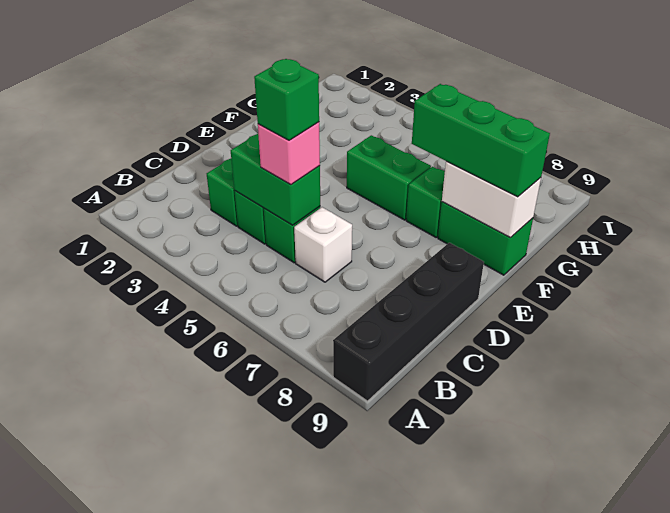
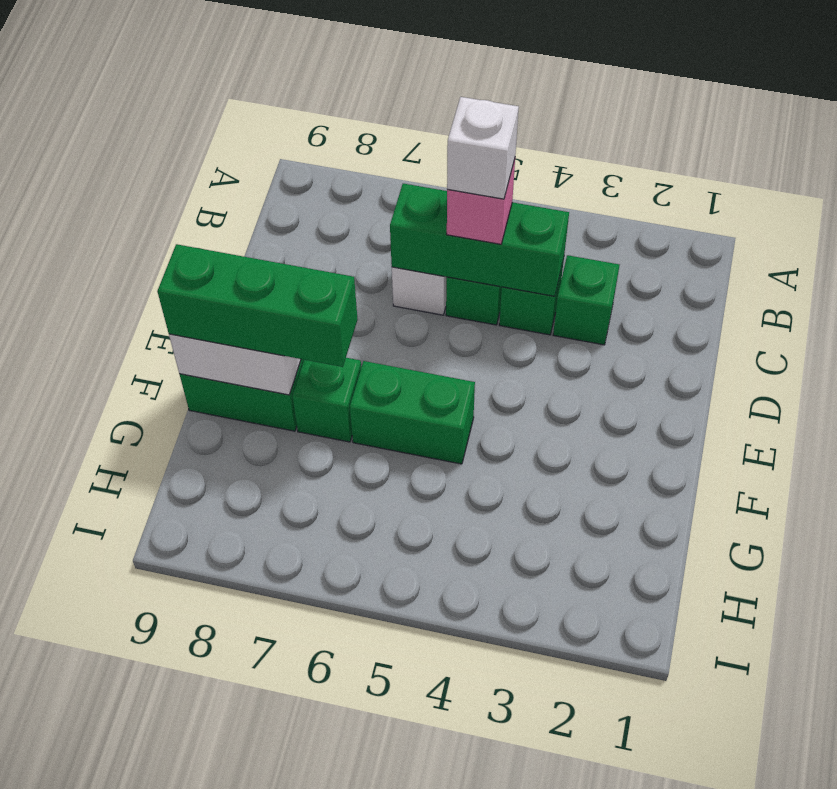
black 1x4 brick [333,243,484,401] -> none
green 1x2 brick [231,134,320,225] -> green 1x3 brick [390,183,569,296]
green 1x1 brick [254,59,319,140] -> white 1x1 brick [447,97,519,199]

